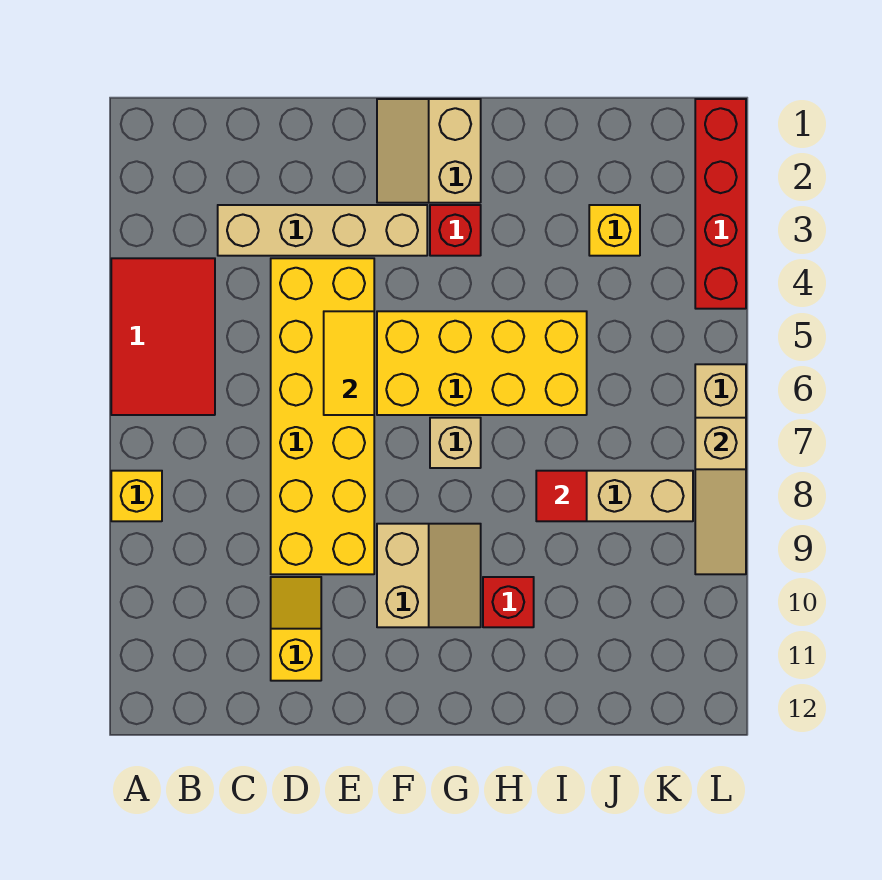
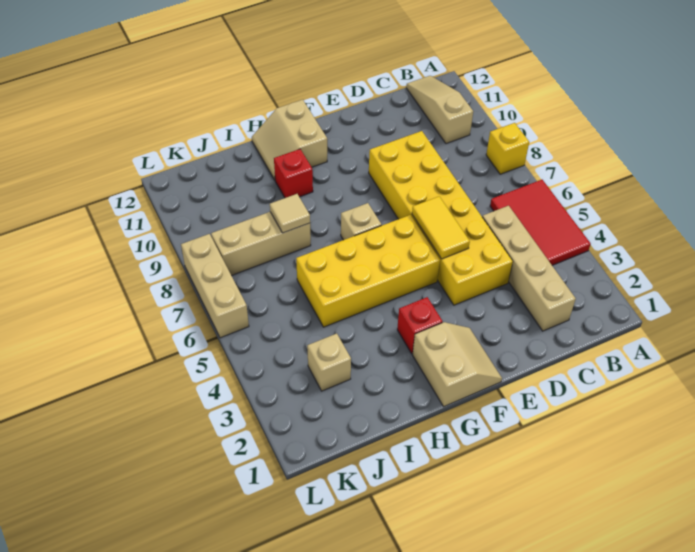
tan 1x4 brick [218,205,427,256] -> tan 1x4 brick turned to [482,206,576,331]
yellow 1x2 slope [271,577,321,681] -> none
tan 2x2 slope [377,524,481,627] -> tan 2x2 slope moved to [252,100,327,180]
red 1x1 tile [536,471,587,521] -> tan 1x1 tile [270,194,310,233]
yellow 1x1 brick [589,205,640,256] -> tan 1x1 brick [307,334,351,391]
red 1x4 brick [695,99,746,309] -> none
tan 1x3 slope [695,418,746,574] -> tan 1x3 slope moved to [406,76,473,144]

